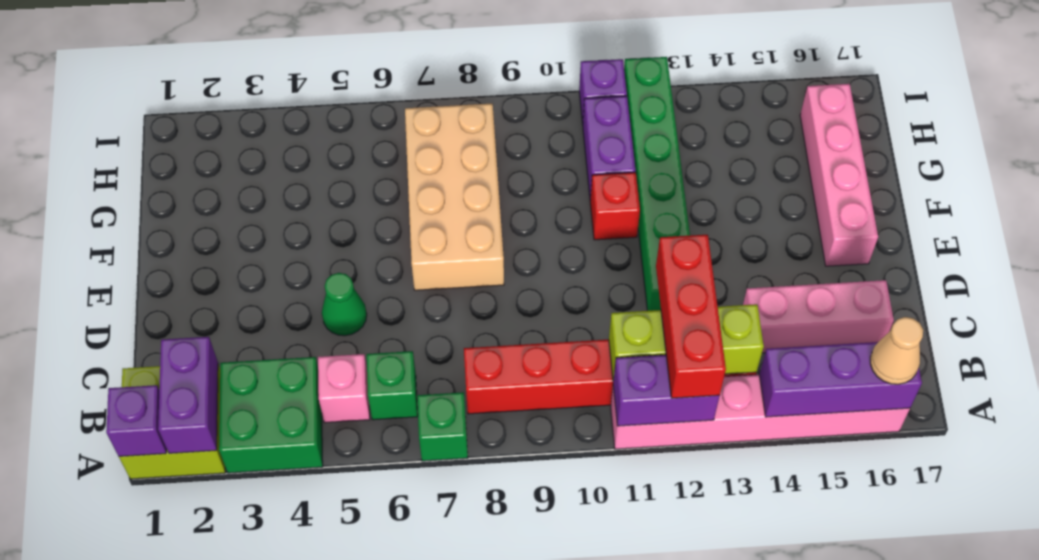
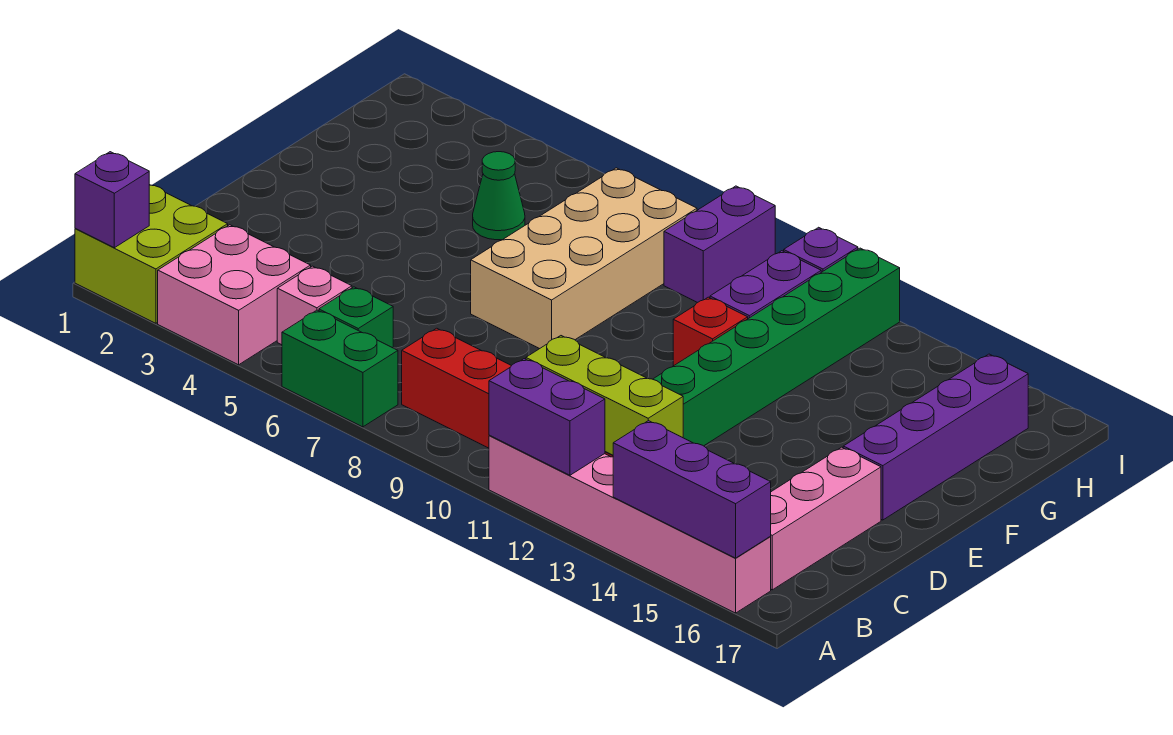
purple 1x2 brick [158,337,218,453] -> purple 1x2 brick moved to [664,186,775,303]
green 2x2 brick [219,357,323,473] -> pink 2x2 brick [158,225,311,365]
green 1x1 brick [417,392,468,461] -> green 1x2 brick [282,310,398,427]
red 1x3 brick [656,235,726,398] -> none
tan 1x1 cone [870,317,923,384] -> none
pink 1x3 brick [743,280,894,353] -> pink 1x3 brick turned to [770,447,881,590]
green 1x1 cone [322,273,367,336] -> green 1x1 cone moved to [473,152,525,240]
pink 1x4 brick [800,84,878,266] -> purple 1x4 brick [843,354,1028,520]

